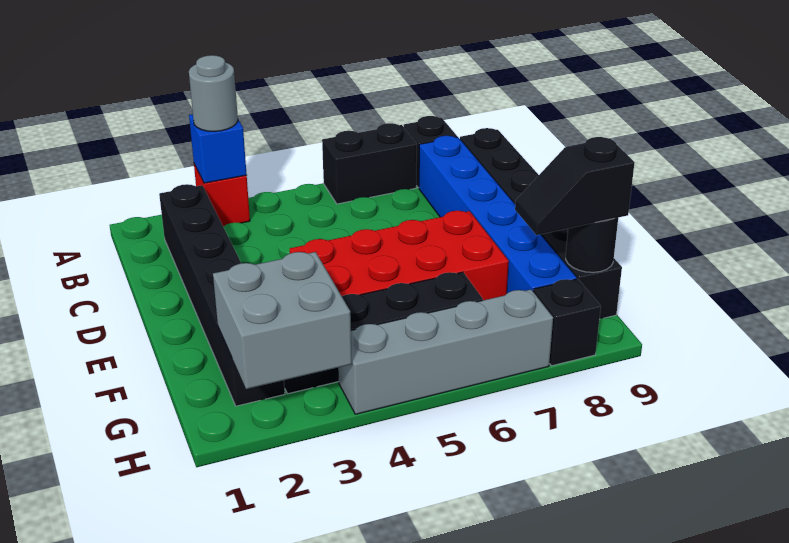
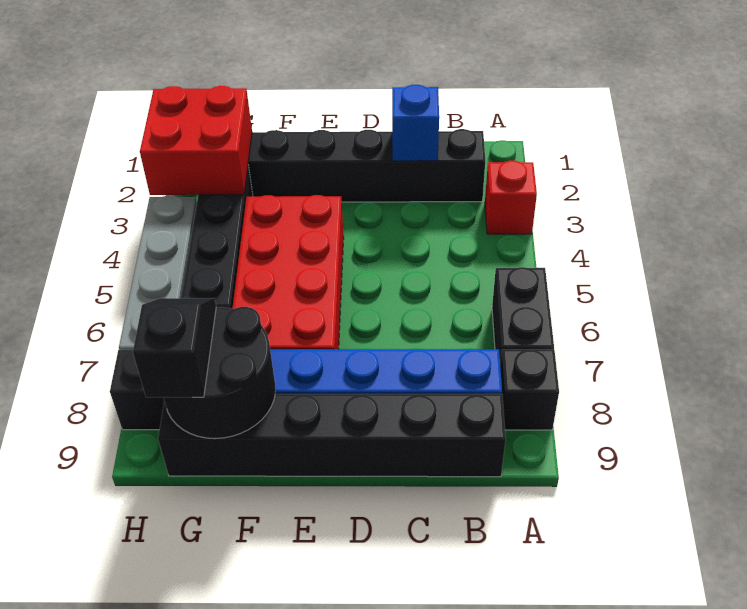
blue 1x1 brick [189,114,247,183] -> blue 1x1 brick moved to [392,85,439,161]
grey 1x1 round brick [189,55,238,132] -> none
grey 2x2 brick [213,252,352,389] -> red 2x2 brick [140,86,252,195]
black 1x1 round brick [566,218,618,272] -> black 2x2 round brick [163,307,275,439]

